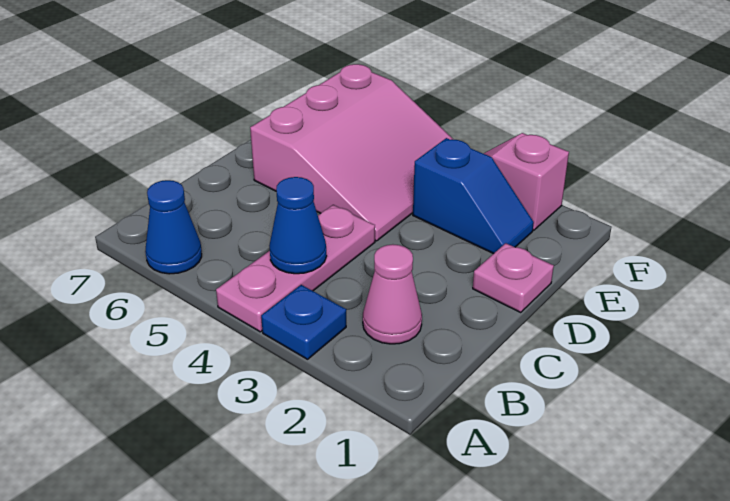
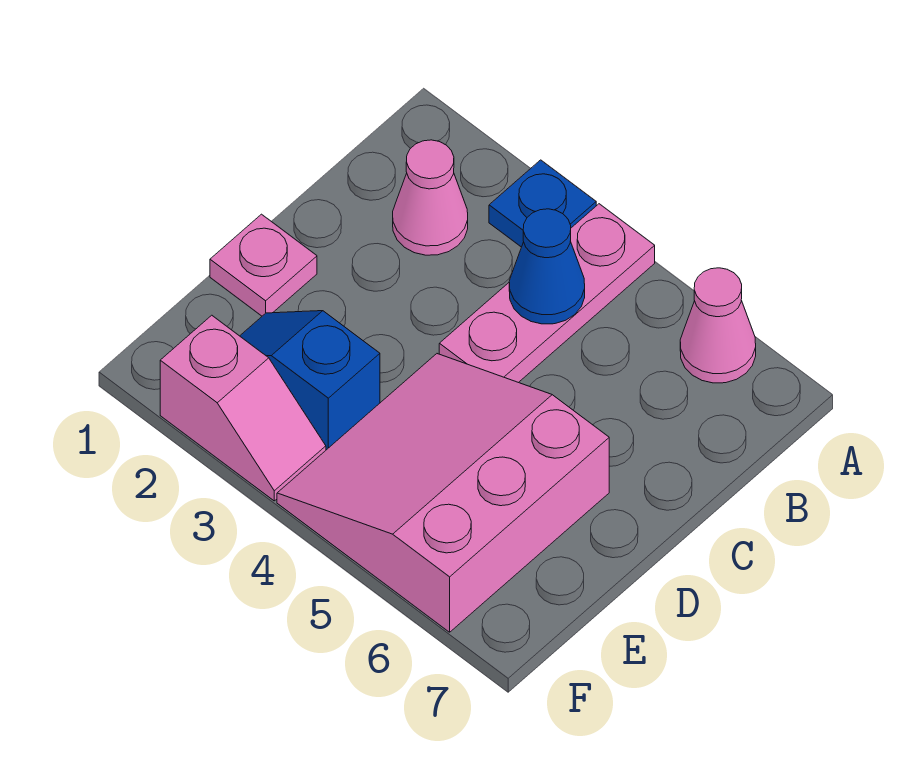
blue 1x1 cone [145,180,202,274] -> pink 1x1 cone [680,268,756,383]

